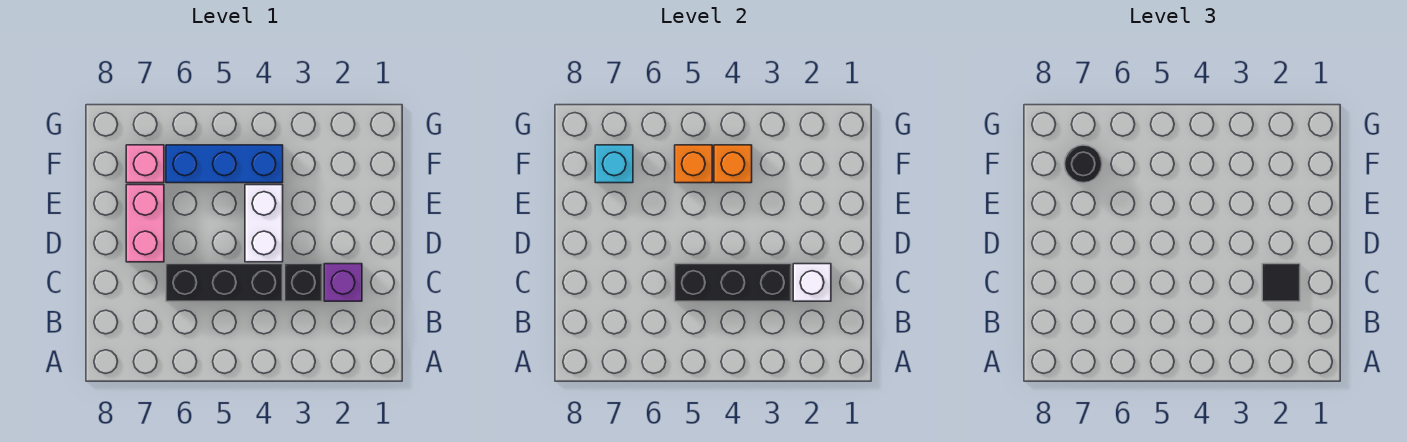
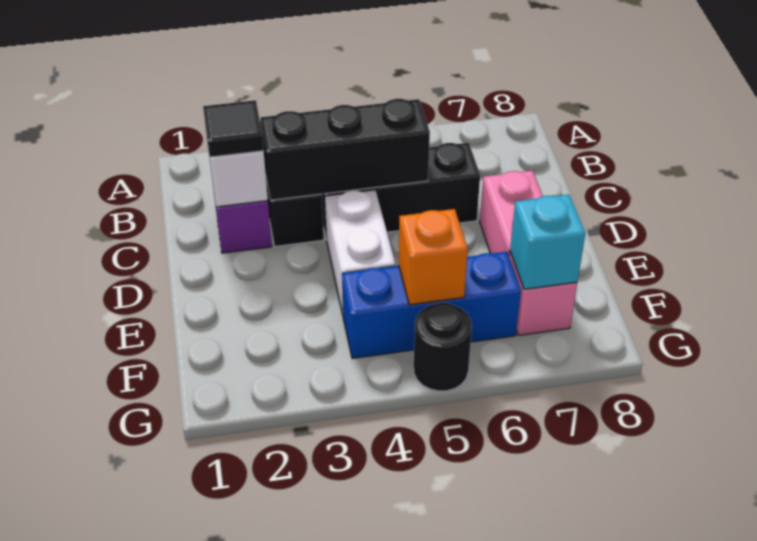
orange 1x1 brick [714,145,752,183] -> none
black 1x1 round brick [1065,145,1102,183] -> black 1x1 round brick moved to [414,303,472,391]

